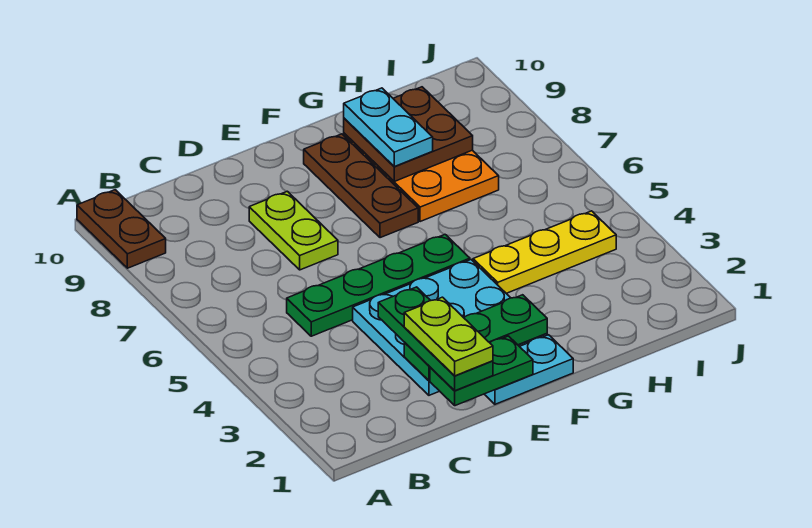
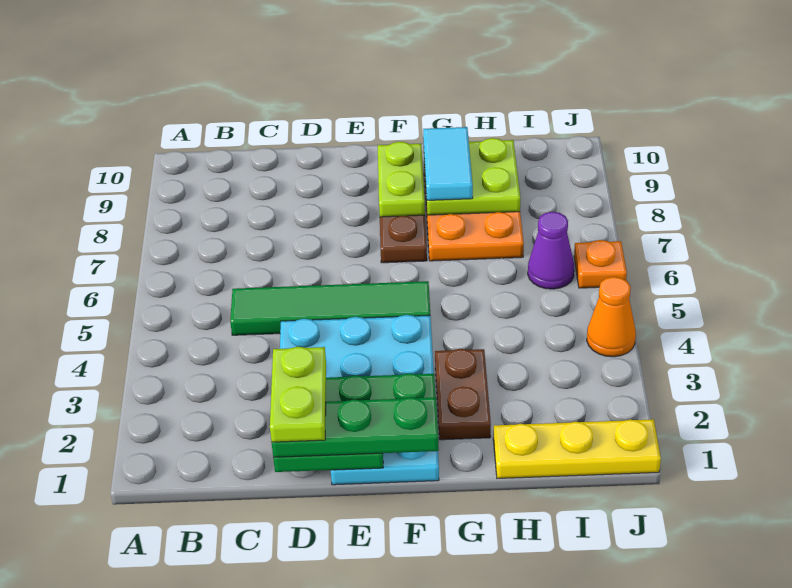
brown 1x2 plate [77,190,166,268] -> brown 1x2 plate moved to [435,349,491,440]
green 1x4 plate [287,234,470,336] -> green 1x4 tile [230,281,430,335]
green 1x3 plate [378,287,493,391] -> green 1x3 plate turned to [272,397,439,457]
lime 1x2 plate [249,191,338,270] -> lime 1x2 plate moved to [378,142,425,217]
yellow 1x3 plate [473,211,616,293] -> yellow 1x3 plate moved to [493,419,661,478]
brown 2x2 plate [344,87,473,181] -> lime 2x2 plate [424,138,520,215]
cyan 1x2 plate [344,88,433,167] -> cyan 1x2 tile [423,127,473,200]
none -> purple 1x1 cone [528,212,574,289]
none -> orange 1x1 cone [587,277,636,357]
none -> orange 1x1 plate [574,240,627,288]

